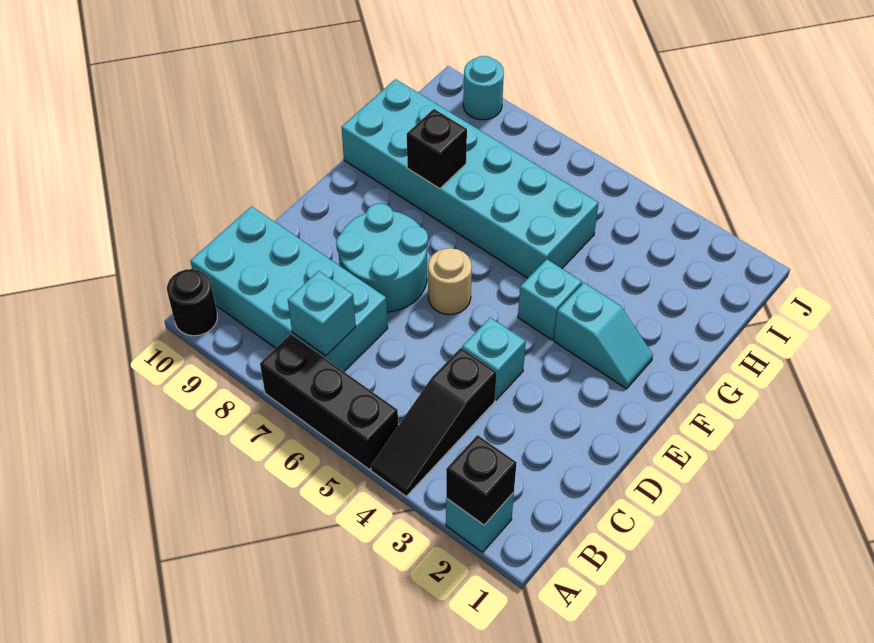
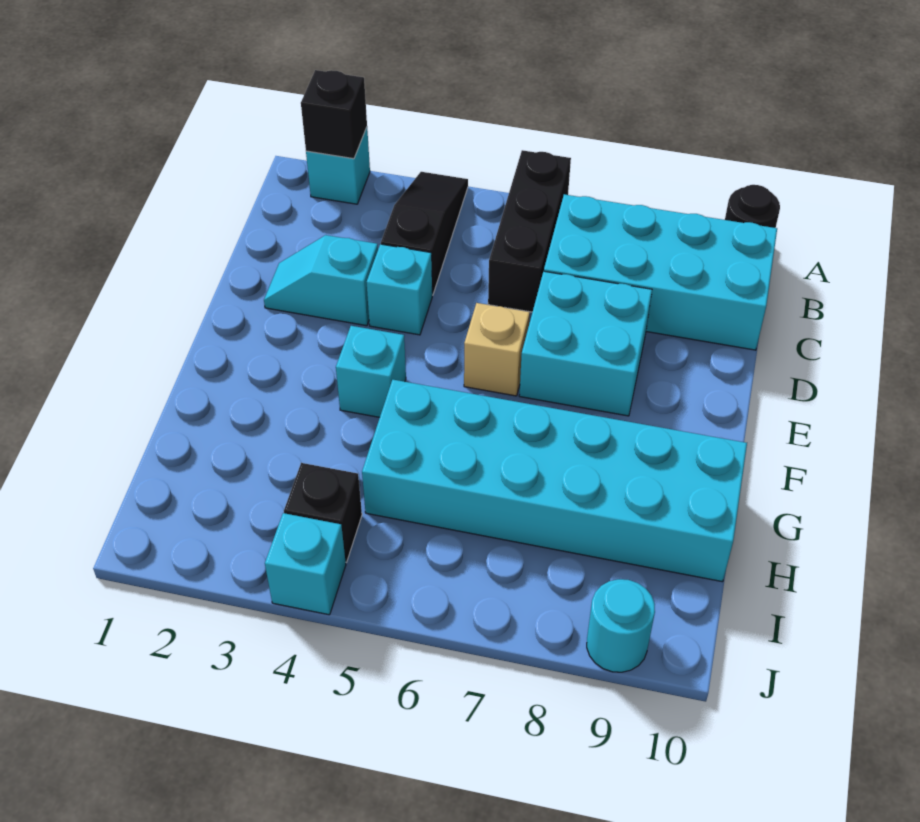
black 1x3 brick [260,334,398,469] -> black 1x3 brick turned to [488,150,571,312]
cyan 1x1 brick [288,271,356,356] -> cyan 1x1 brick moved to [265,513,346,615]
cyan 2x2 round brick [336,203,428,312] -> cyan 2x2 brick [519,271,652,416]
tan 1x1 round brick [428,248,472,315] -> tan 1x1 brick [464,303,530,396]
cyan 1x2 slope [554,283,653,389] -> cyan 1x2 slope moved to [264,235,378,326]
black 1x1 brick [407,109,467,189] -> black 1x1 brick moved to [284,463,362,562]

